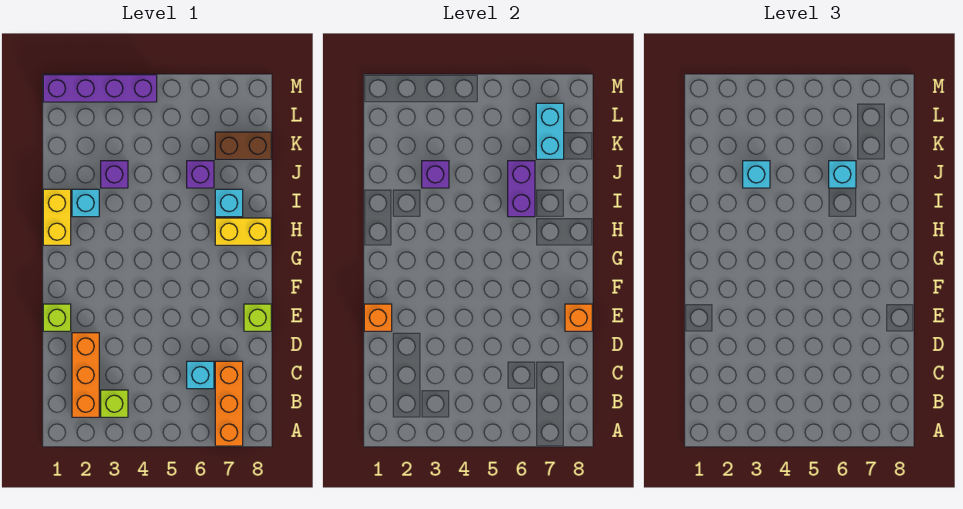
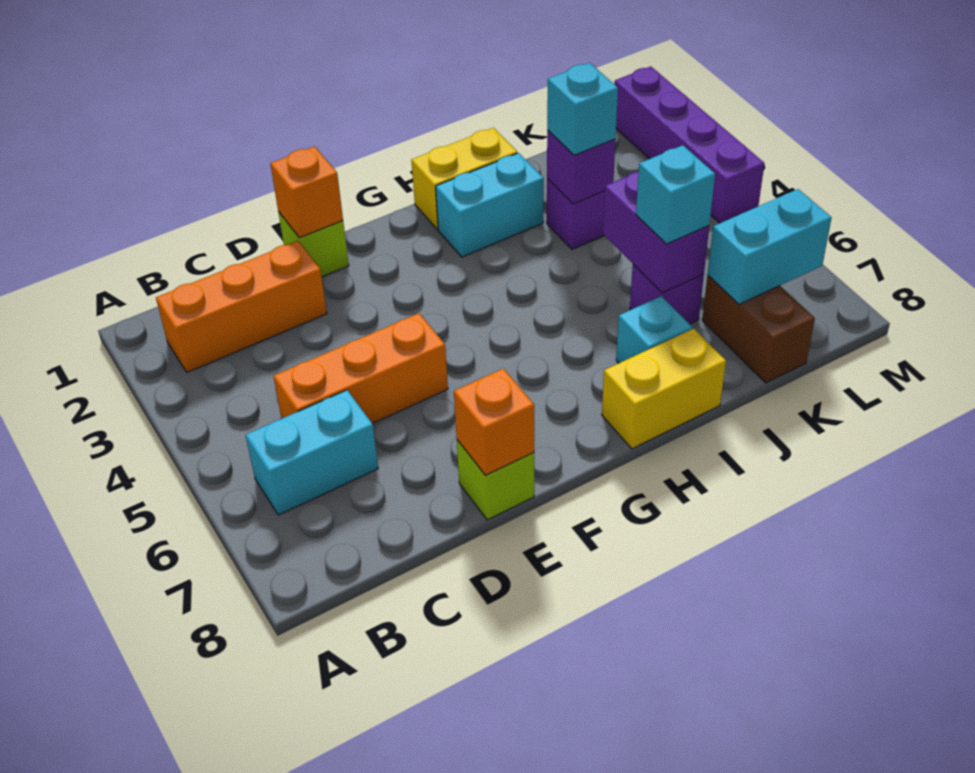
orange 1x3 brick [215,361,243,446] -> orange 1x3 brick moved to [274,313,448,424]
lime 1x1 brick [101,390,128,417] -> none
cyan 1x1 brick [187,361,214,389] -> cyan 1x2 brick [246,390,378,515]
yellow 1x2 brick [215,218,271,245] -> yellow 1x2 brick turned to [602,329,726,449]
cyan 1x1 brick [72,189,99,217] -> cyan 1x2 brick [436,153,544,257]
purple 1x2 brick [508,161,535,217] -> purple 1x2 brick turned to [603,172,709,293]

